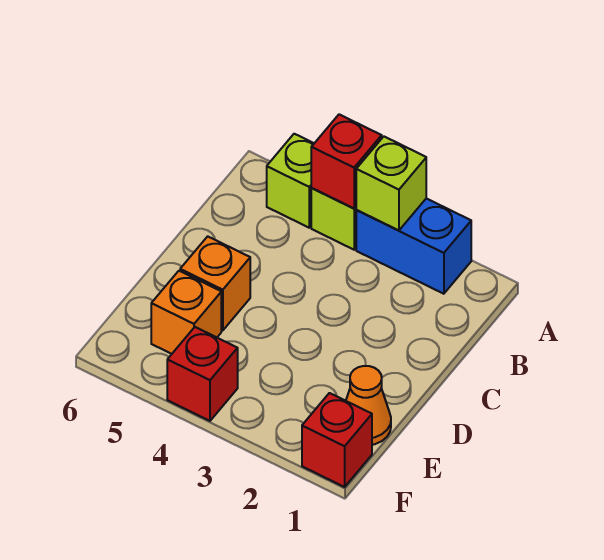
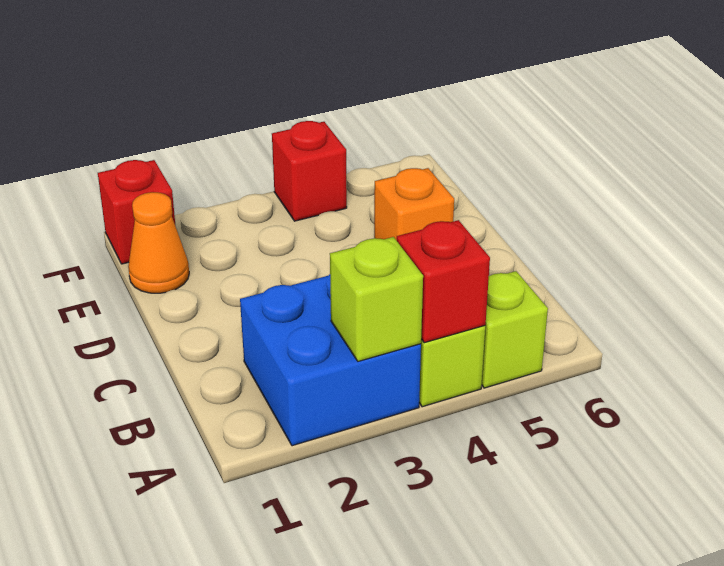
blue 1x2 brick [356,198,471,294] -> blue 2x2 brick [240,274,421,446]
orange 1x1 brick [151,271,221,354] -> none

